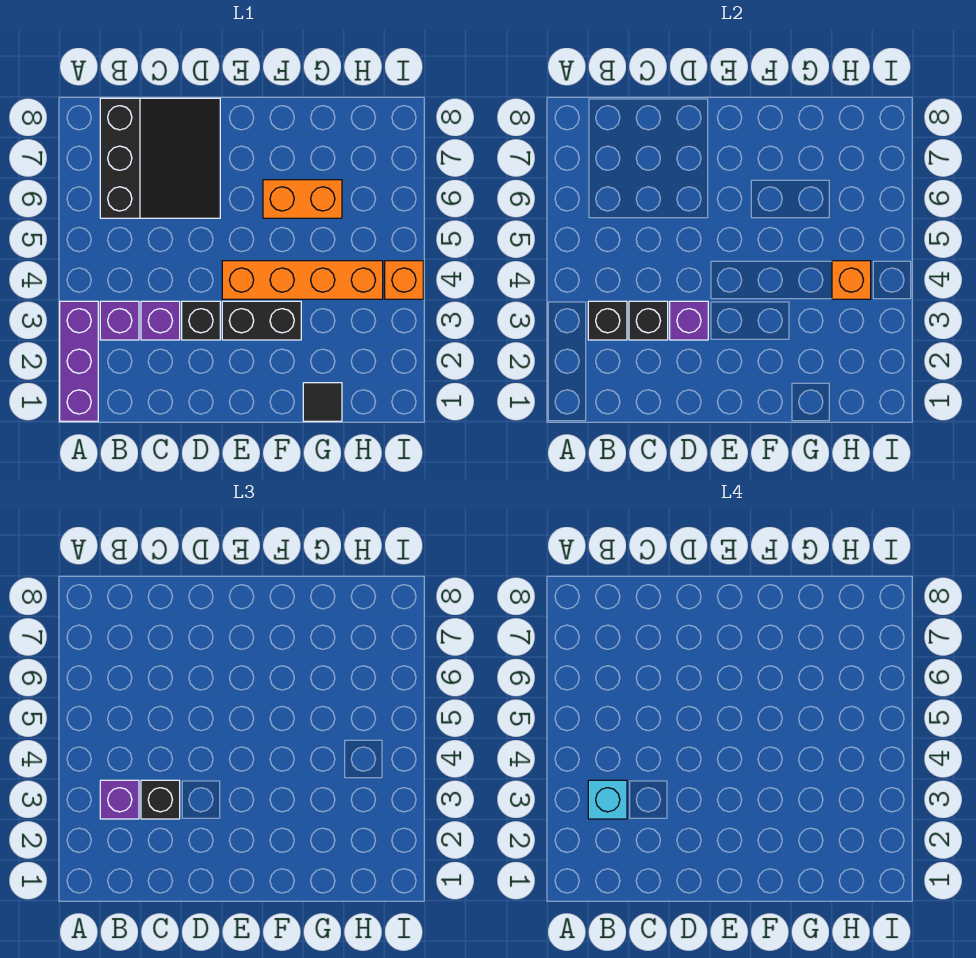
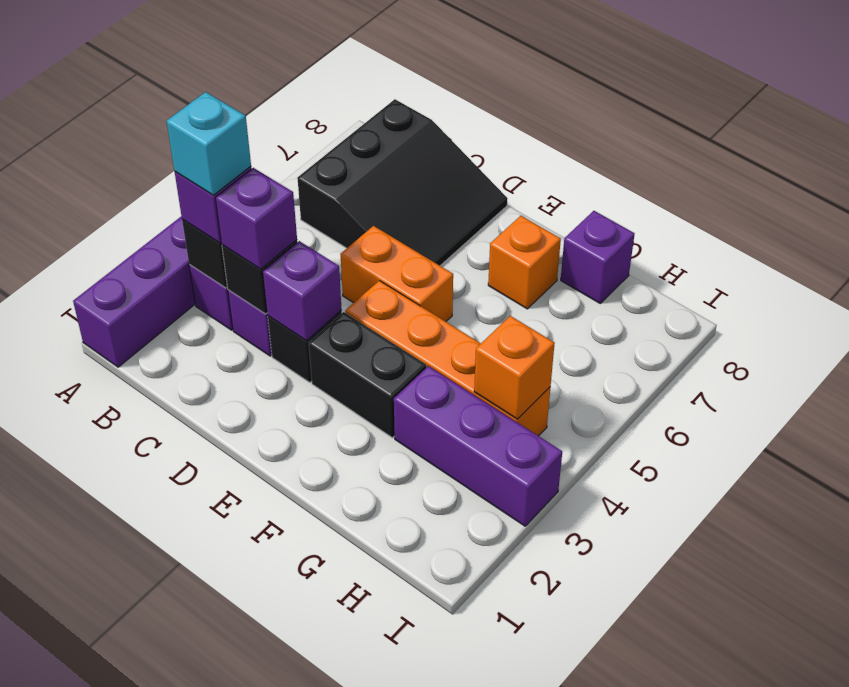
black 1x1 brick [141,780,180,819] -> purple 1x1 brick [216,168,297,269]
orange 1x2 brick [263,180,342,218] -> orange 1x2 brick moved to [340,226,453,321]
black 1x1 tile [303,383,342,421] -> none
none -> purple 1x3 brick [394,366,562,526]
none -> purple 1x1 brick [561,211,634,303]
orange 1x1 brick [385,261,423,299] -> orange 1x1 brick moved to [488,216,561,309]

